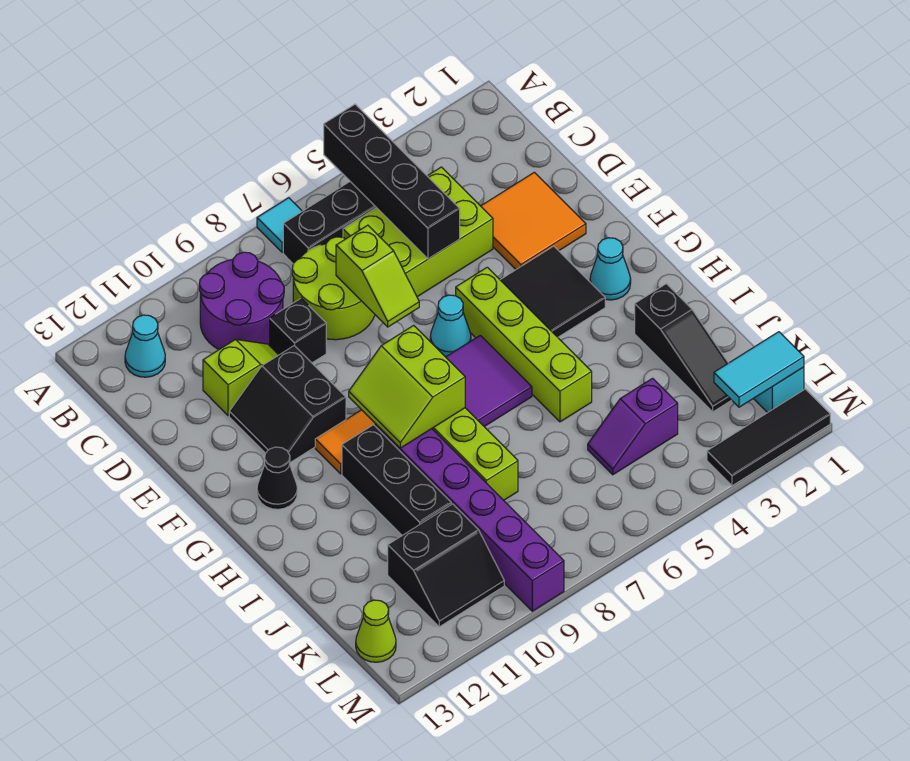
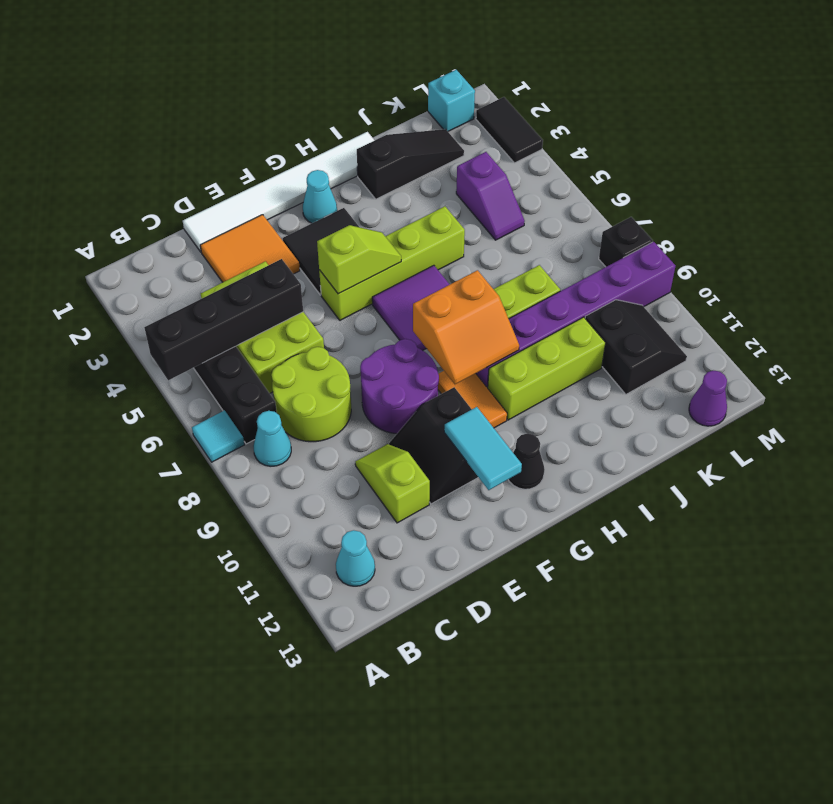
purple 2x2 round brick [199,252,284,349] -> purple 2x2 round brick moved to [360,339,439,434]
none -> white 1x6 tile [183,132,375,252]
lime 1x2 slope [336,225,419,327] -> lime 1x2 slope moved to [317,225,401,294]
black 1x1 brick [270,298,326,363] -> black 1x1 brick moved to [599,217,653,267]
black 2x2 slope [229,346,346,463] -> black 2x2 slope turned to [389,387,478,504]
cyan 1x1 cone [430,295,471,357] -> cyan 1x1 cone moved to [253,411,291,466]
lime 2x2 slope [349,325,465,448] -> orange 2x2 slope [413,270,519,384]
black 1x3 brick [342,425,451,535] -> lime 1x3 brick [488,317,606,420]
cyan 1x2 tile [714,332,804,407] -> cyan 1x2 tile moved to [444,407,522,490]
lime 1x1 cone [356,600,396,662] -> purple 1x1 cone [689,371,727,426]
black 1x3 tile [707,389,830,486] -> black 1x2 tile [476,97,543,163]

